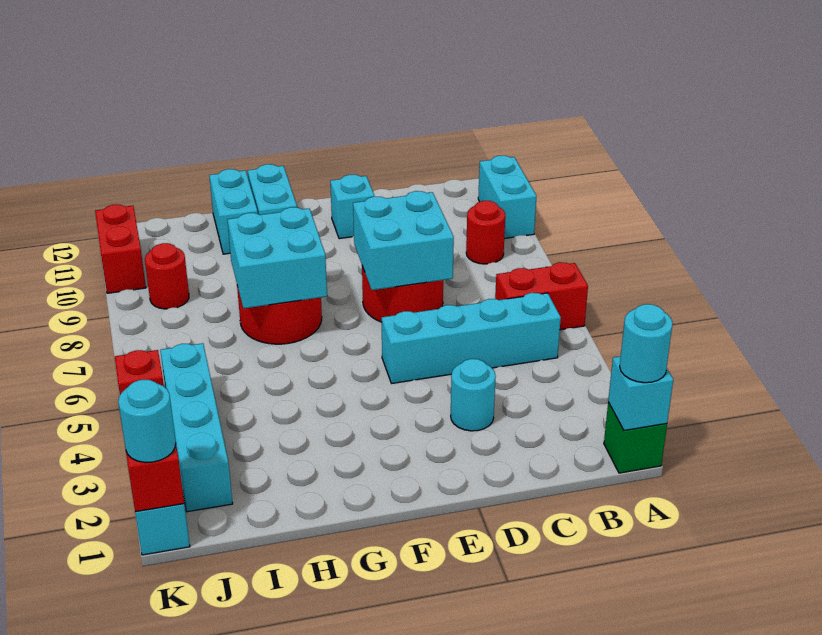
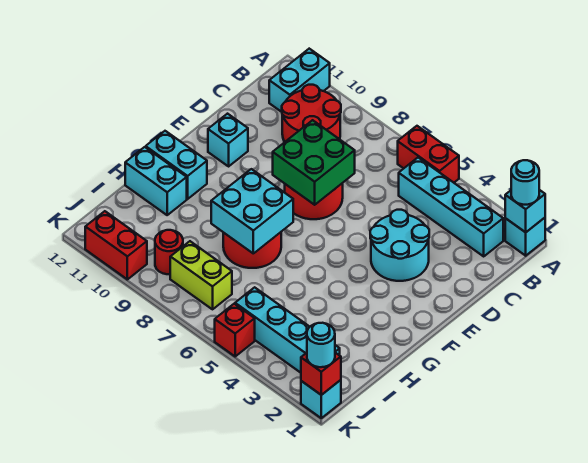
green 1x1 brick [604,402,667,473] -> cyan 1x1 brick [505,218,545,256]
red 1x2 brick [495,262,588,330] -> red 1x2 brick turned to [398,126,459,183]
cyan 1x2 brick [478,156,536,239] -> cyan 1x2 brick turned to [269,49,330,112]
cyan 1x4 brick [382,293,561,383] -> cyan 1x4 brick turned to [399,158,503,256]
red 1x1 round brick [466,201,505,264] -> red 2x2 round brick [282,85,341,142]
cyan 1x1 round brick [451,359,496,431] -> cyan 2x2 round brick [370,210,429,281]
cyan 2x2 brick [353,191,454,290] -> green 2x2 brick [273,120,355,205]
none -> lime 1x2 brick [170,241,232,309]

